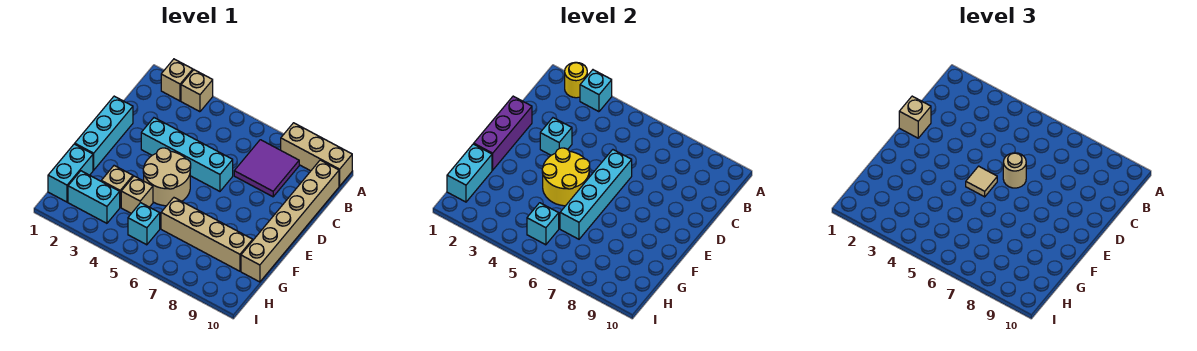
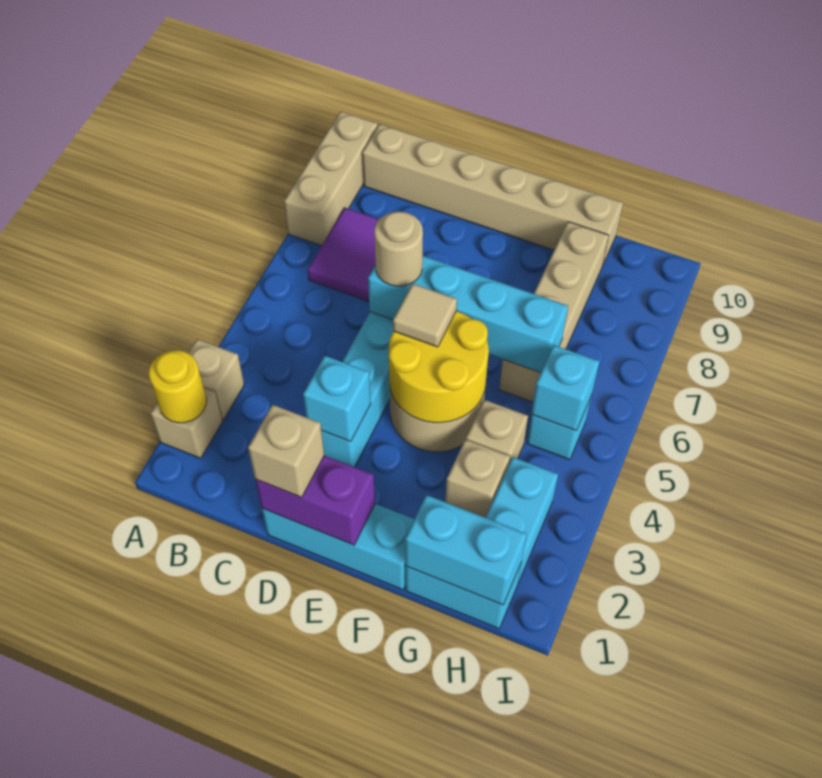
cyan 1x1 brick [580,70,612,112] -> none
purple 1x3 brick [474,96,532,170] -> purple 1x2 brick [255,456,375,545]

